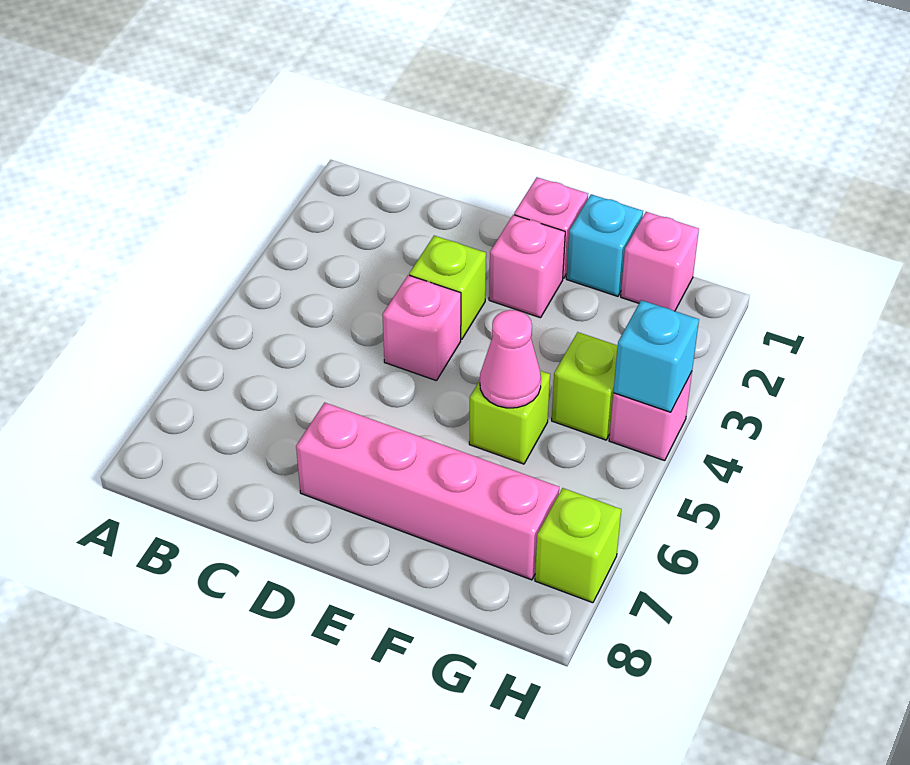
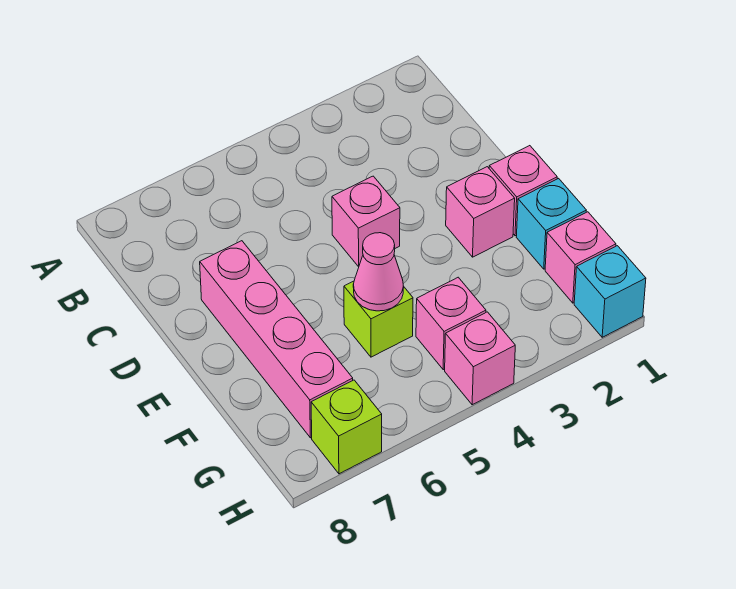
lime 1x1 brick [409,236,486,339] -> none
lime 1x1 brick [552,332,618,440] -> pink 1x1 brick [416,277,486,370]
cyan 1x1 brick [613,300,699,412] -> cyan 1x1 brick moved to [574,246,646,337]

